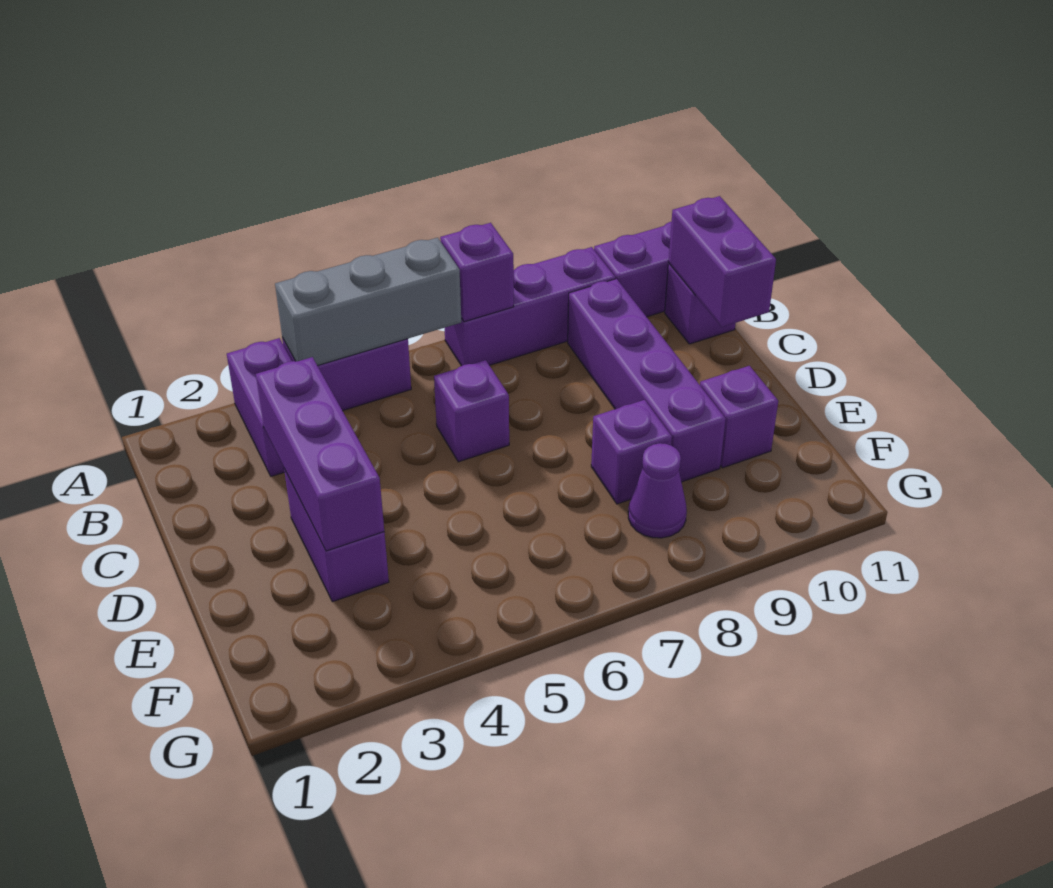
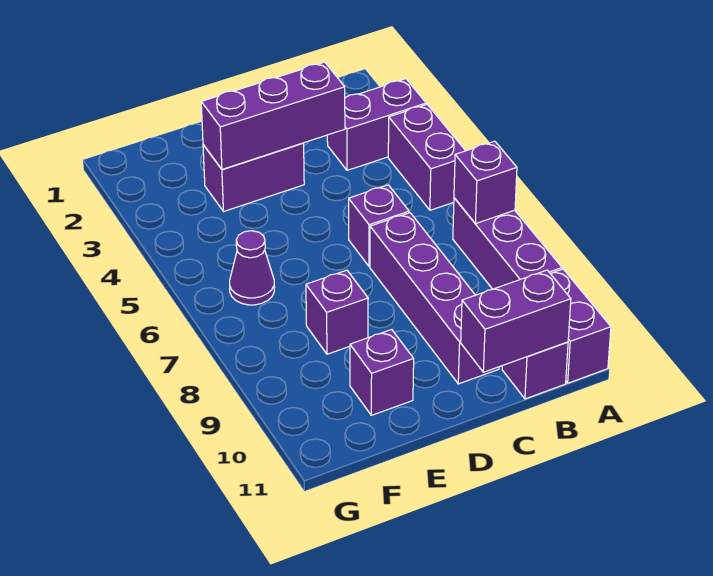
grey 1x3 brick [275,238,461,366] -> none
purple 1x4 brick [568,279,726,482] -> purple 1x4 brick turned to [370,213,499,384]
purple 1x1 cone [628,443,687,538] -> purple 1x1 cone moved to [230,231,275,305]

